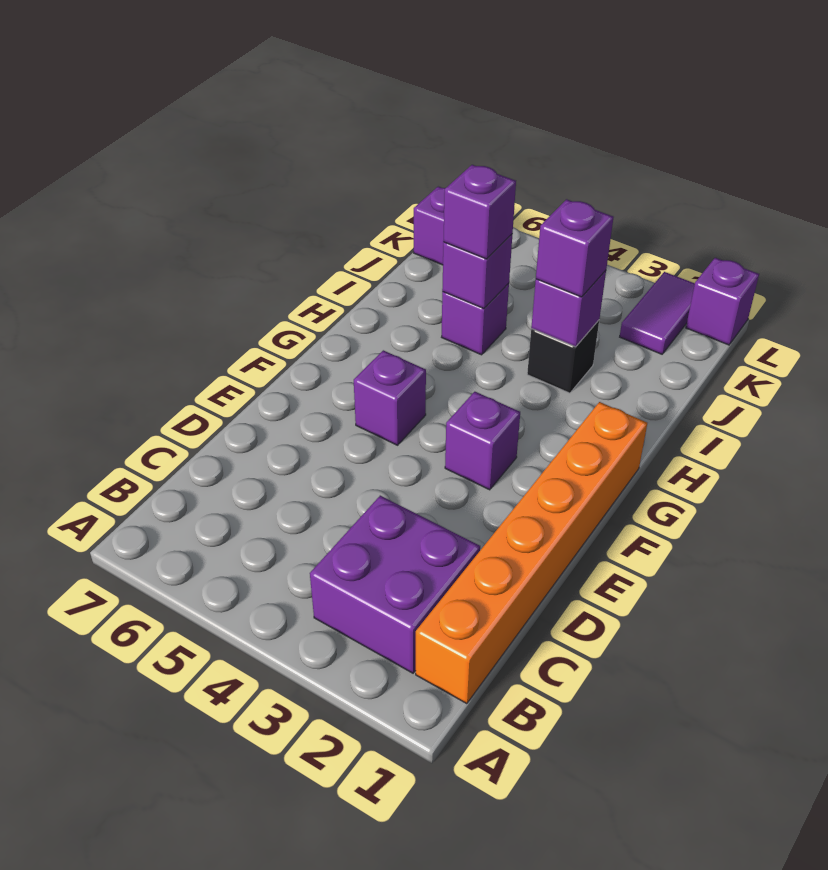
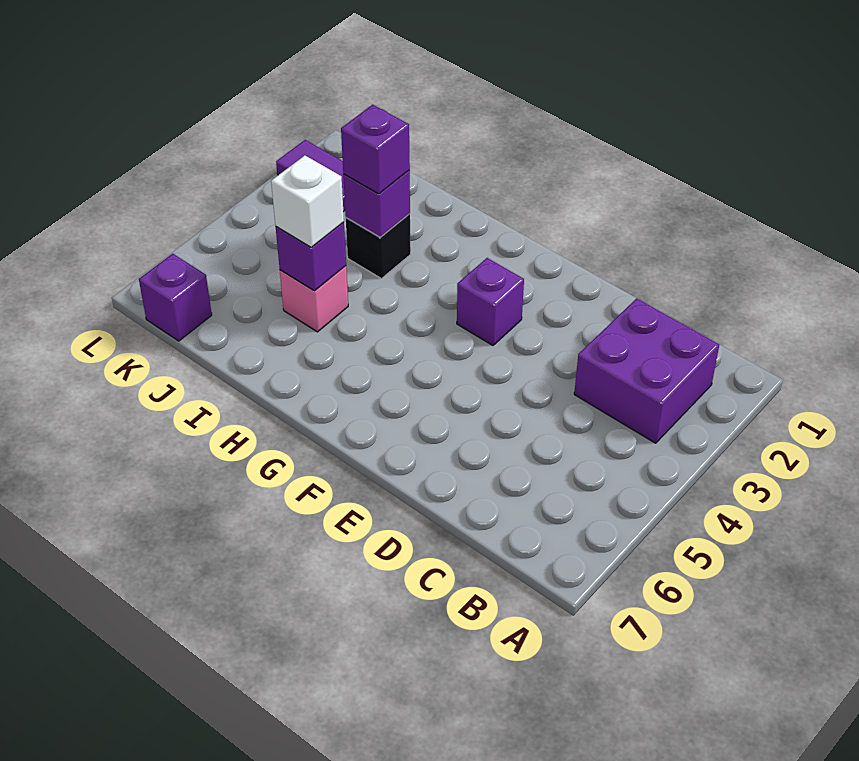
orange 1x6 brick [416,402,647,704] -> none
purple 1x1 brick [354,350,426,445] -> none
purple 1x1 brick [442,283,509,355] -> pink 1x1 brick [280,266,348,332]
purple 1x1 brick [443,165,516,259] -> white 1x1 brick [271,156,344,247]
purple 1x1 brick [686,258,759,345] -> none

